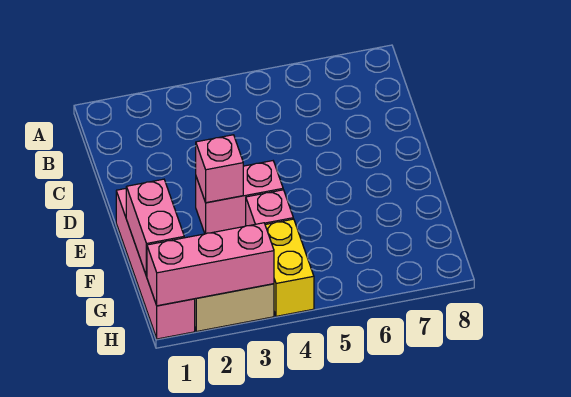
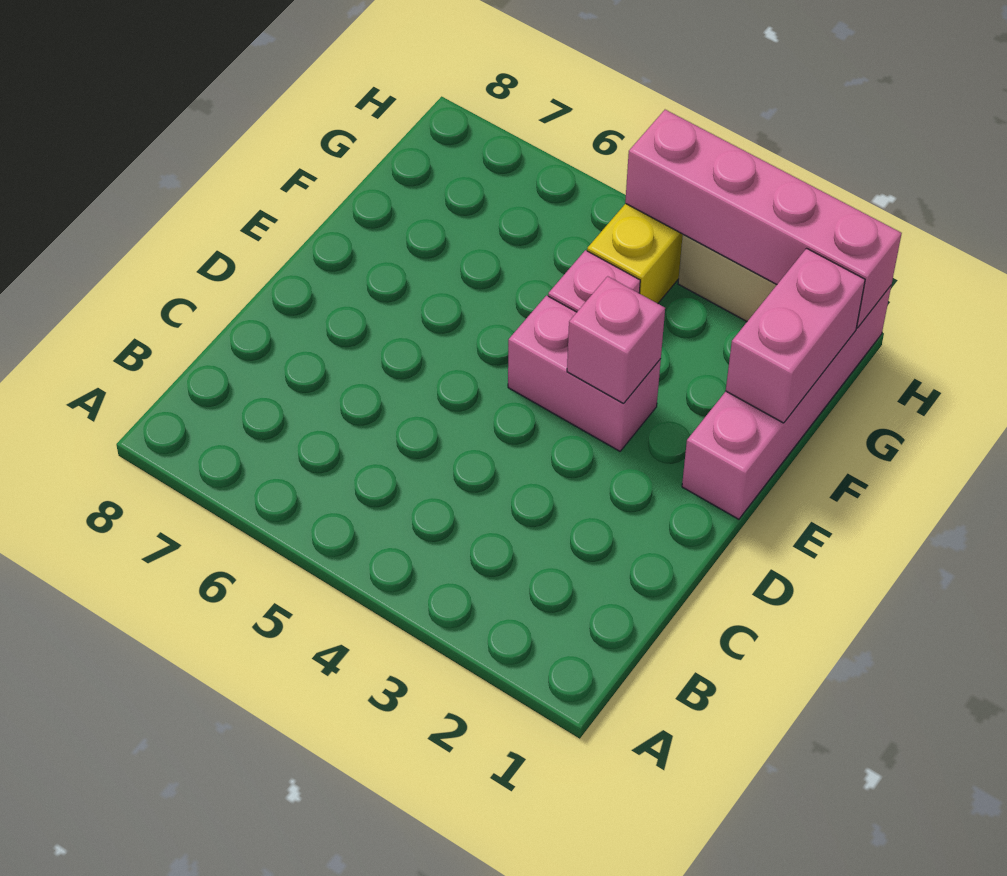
pink 1x3 brick [147,223,274,306] -> pink 1x4 brick [625,110,902,328]

